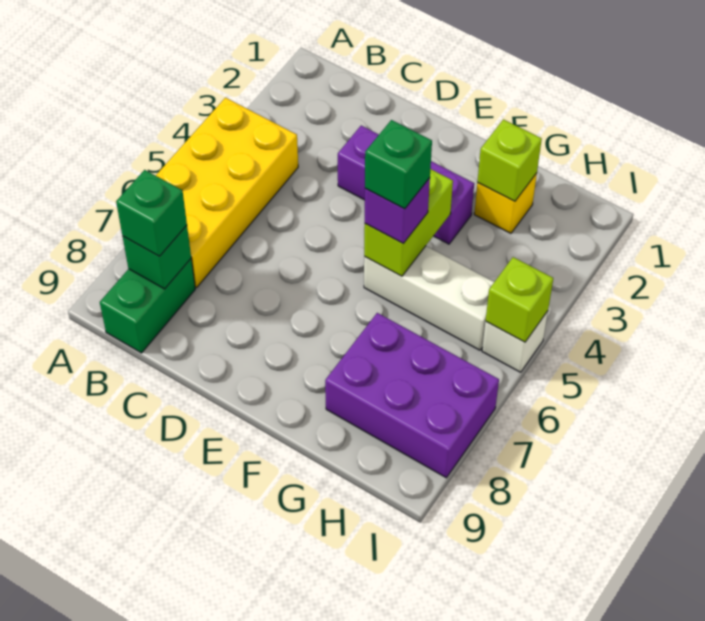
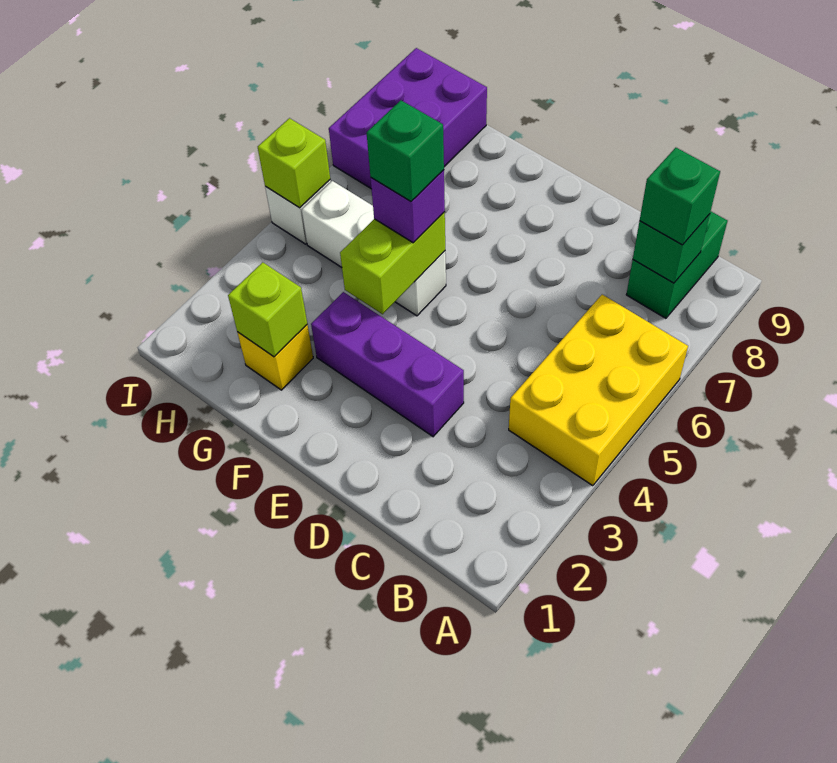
yellow 2x4 brick [156,98,298,288] -> yellow 2x3 brick [509,295,688,486]
purple 2x3 brick [325,313,499,478] -> purple 2x3 brick turned to [329,48,487,188]

